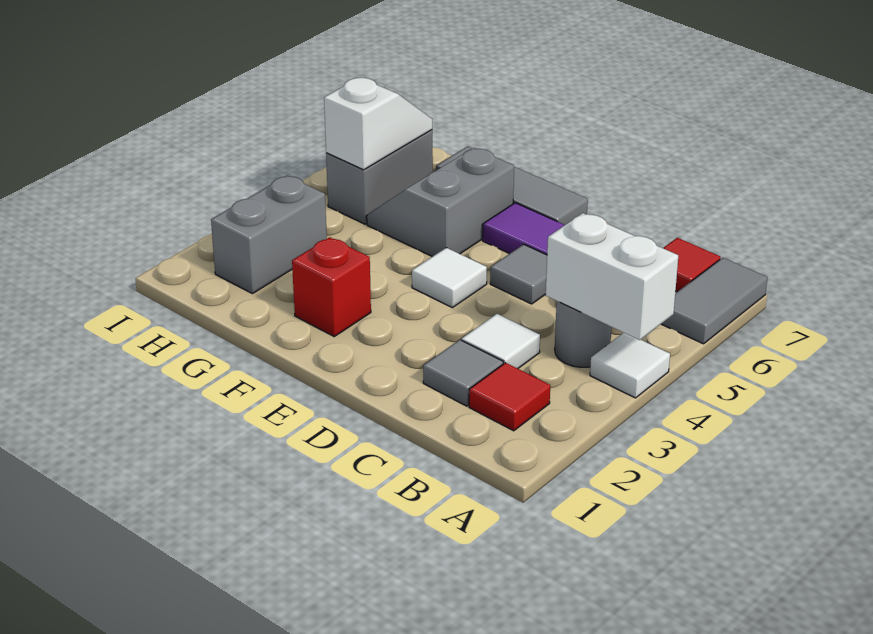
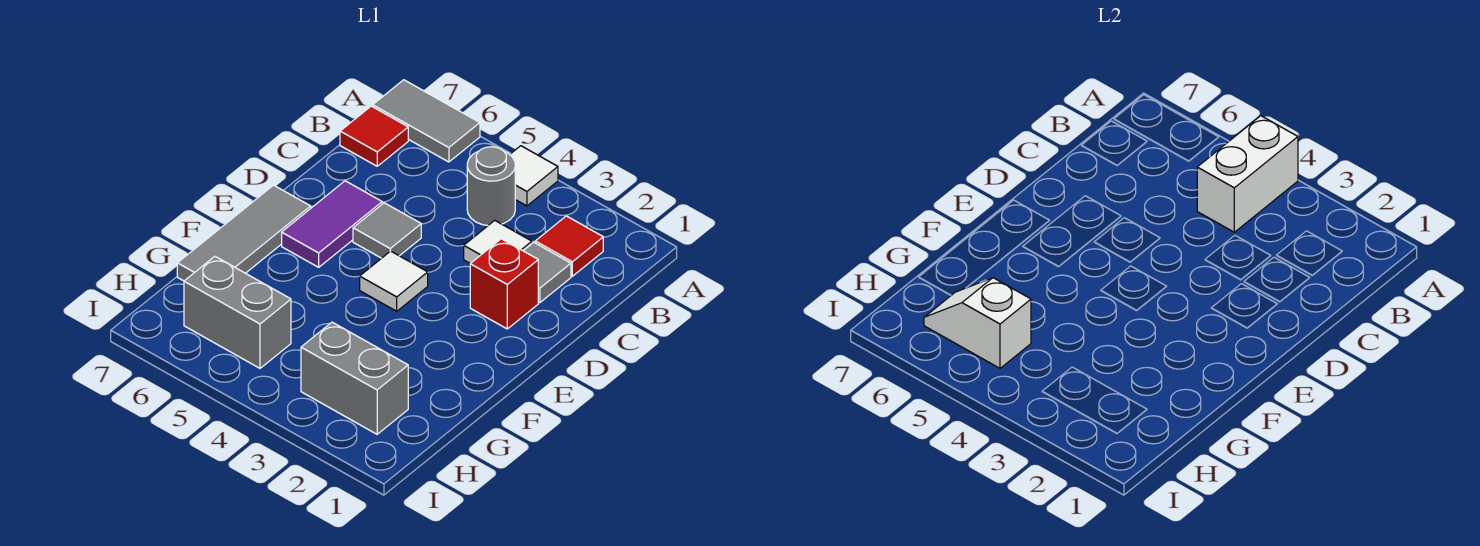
red 1x1 brick [292,237,371,336] -> red 1x1 brick moved to [470,239,538,329]
grey 2x2 slope [367,148,514,257] -> none

